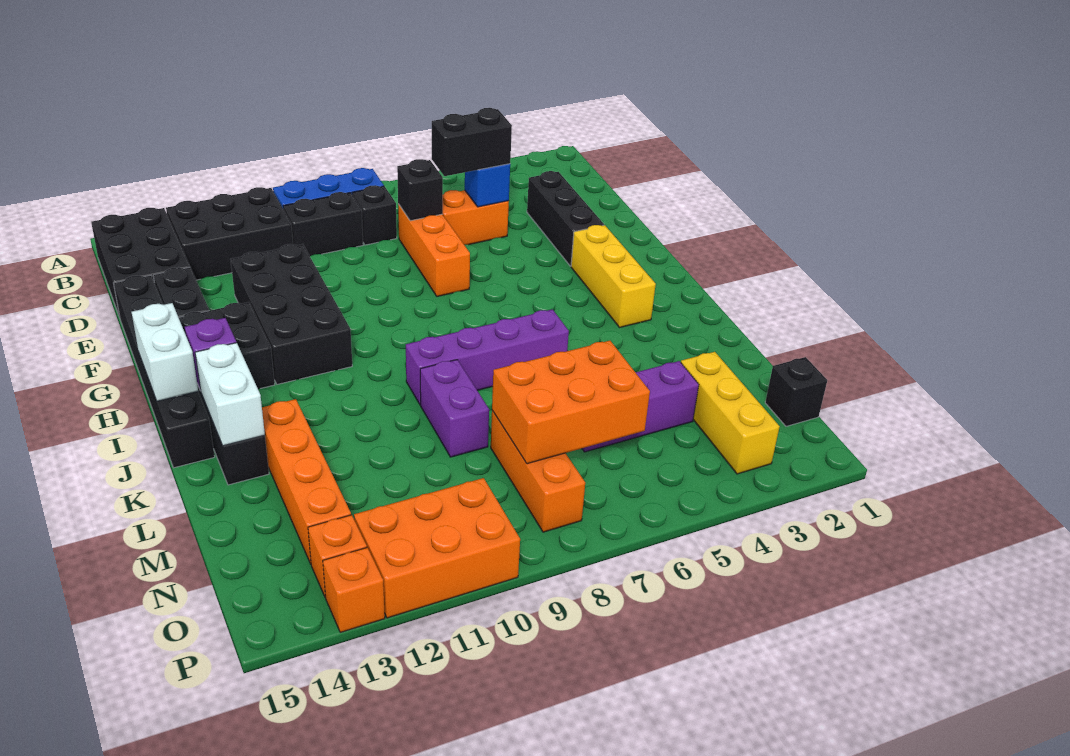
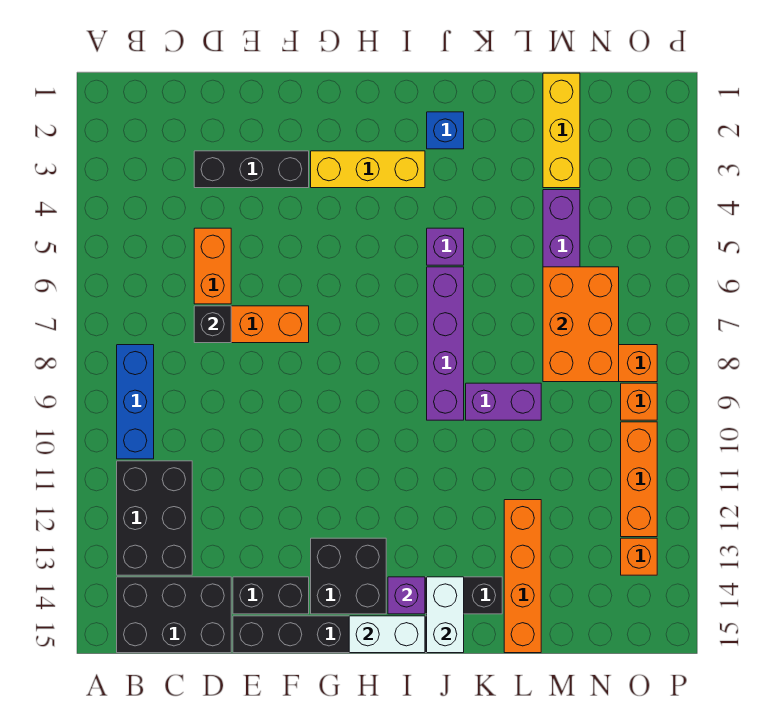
black 1x1 brick [352,185,397,245] -> none
black 1x2 brick [283,192,363,256] -> none
blue 1x1 brick [465,164,510,207] -> blue 1x1 brick moved to [427,112,464,149]
black 1x2 brick [432,108,512,176] -> none
black 2x4 brick [231,244,352,384] -> none
none -> purple 1x1 brick [427,228,464,265]
white 1x2 brick [195,343,265,446] -> white 1x2 brick turned to [427,577,464,653]
orange 1x4 brick [262,399,351,564] -> orange 1x4 brick turned to [504,500,541,653]
yellow 1x3 brick [681,352,780,474] -> yellow 1x3 brick turned to [543,73,580,188]
black 1x1 brick [765,357,827,426] -> none
orange 2x3 brick [354,478,520,618] -> orange 1x3 brick [621,422,657,537]
orange 1x1 brick [323,548,385,632] -> orange 1x1 brick moved to [621,383,657,420]

